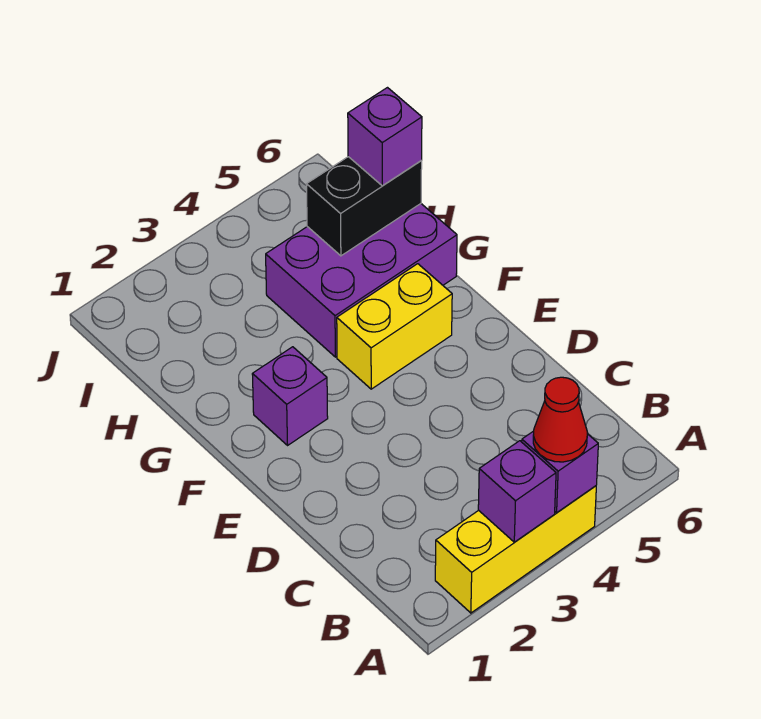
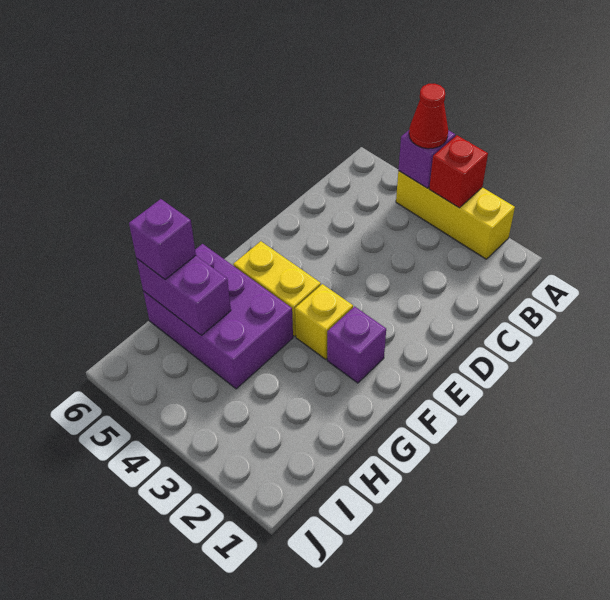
purple 1x1 brick [478,441,556,542] -> red 1x1 brick [429,135,488,208]
none -> yellow 1x1 brick [295,284,353,359]
black 1x2 brick [306,157,422,256] -> purple 1x2 brick [136,256,231,335]

